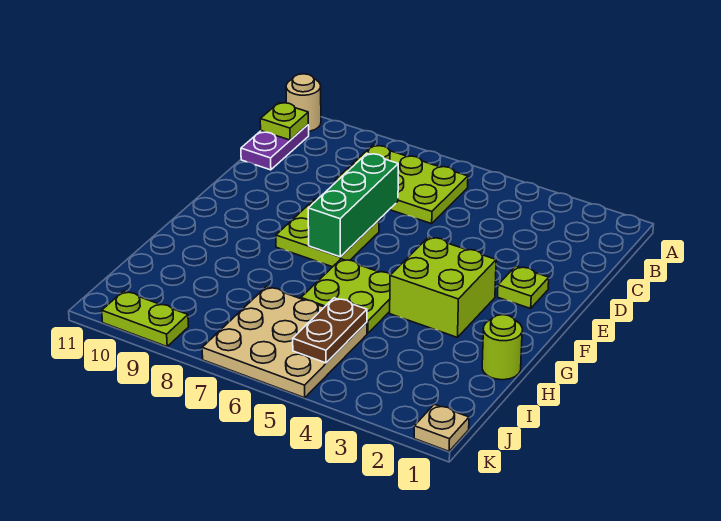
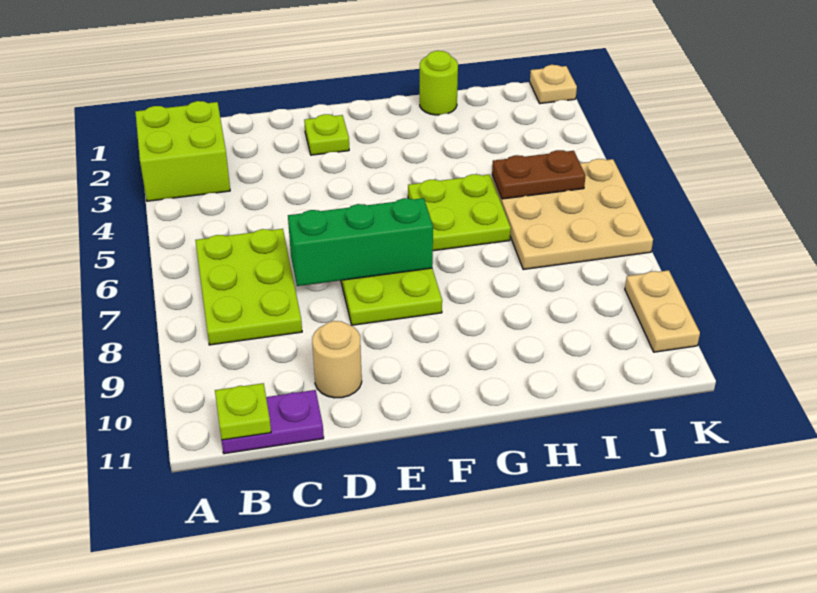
tan 1x1 round brick [286,74,321,131] -> tan 1x1 round brick moved to [312,321,362,398]
lime 2x2 brick [390,237,496,337] -> lime 2x2 brick moved to [135,101,230,201]
lime 1x2 plate [102,291,189,347] -> tan 1x2 plate [625,270,700,352]

